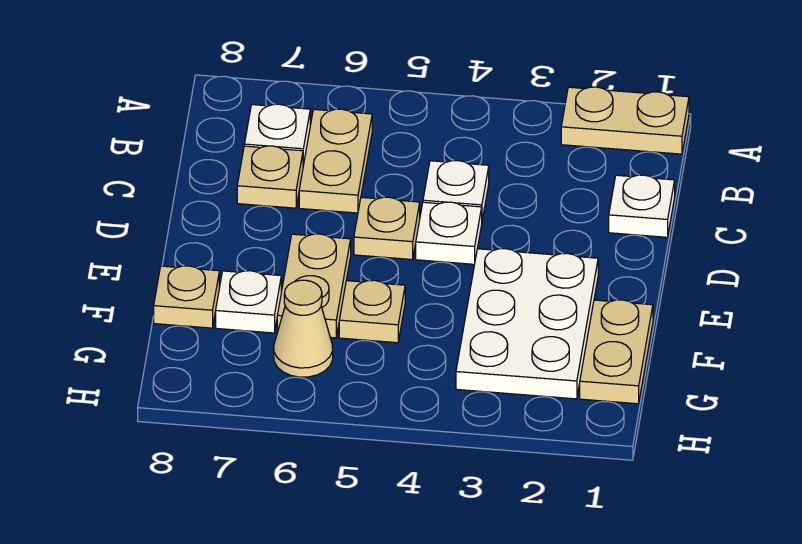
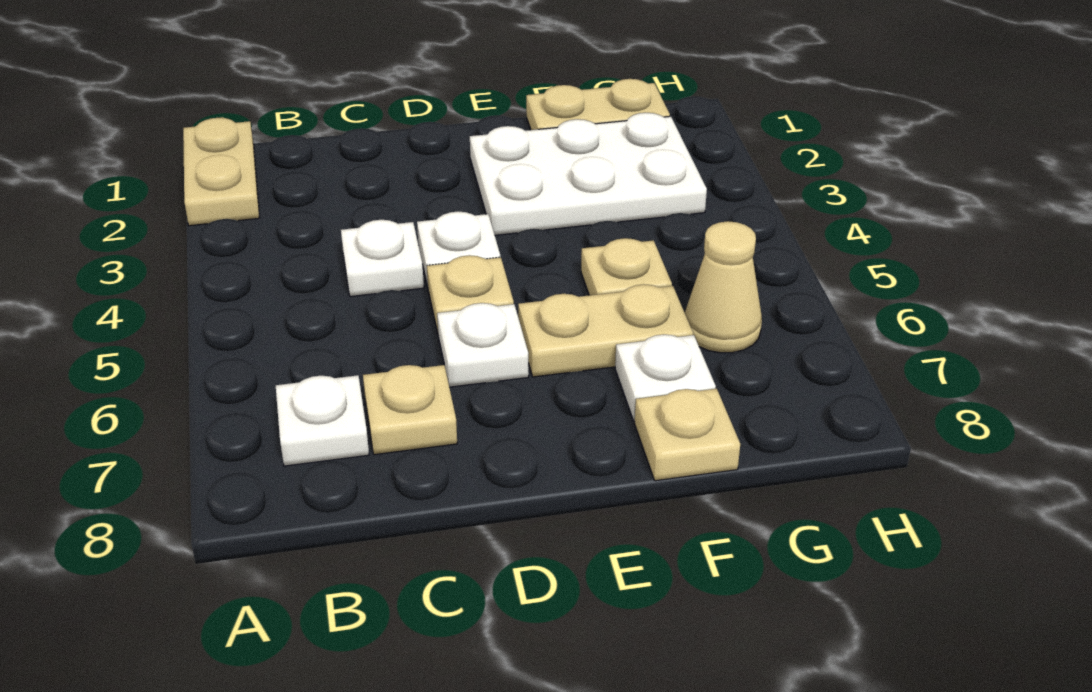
tan 1x2 plate [299,109,372,213] -> none
white 1x1 plate [609,175,675,237] -> white 1x1 plate moved to [437,303,529,387]

